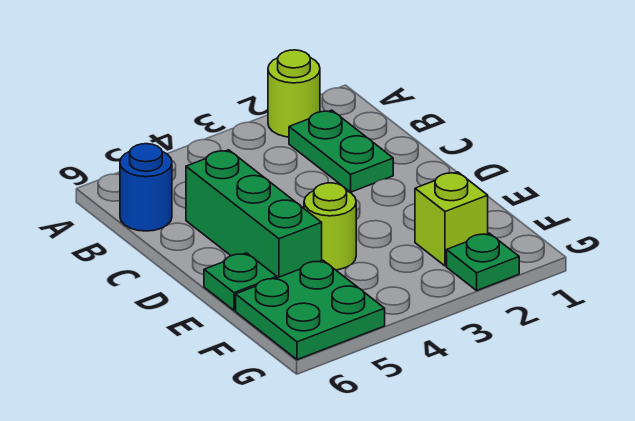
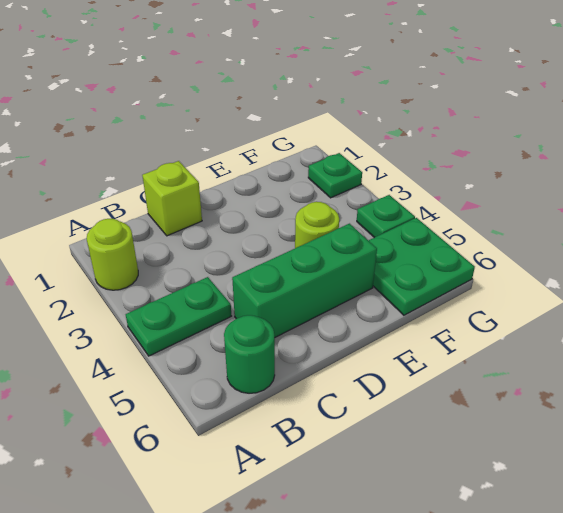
green 1x2 plate [289,110,393,192] -> green 1x2 plate moved to [126,277,231,356]
blue 1x1 round brick [120,144,172,231] -> green 1x1 round brick [224,315,275,393]
green 1x1 plate [204,253,277,310] -> green 1x1 plate moved to [357,195,415,238]
lime 1x1 brick [415,172,488,266] -> lime 1x1 brick moved to [142,161,202,236]

